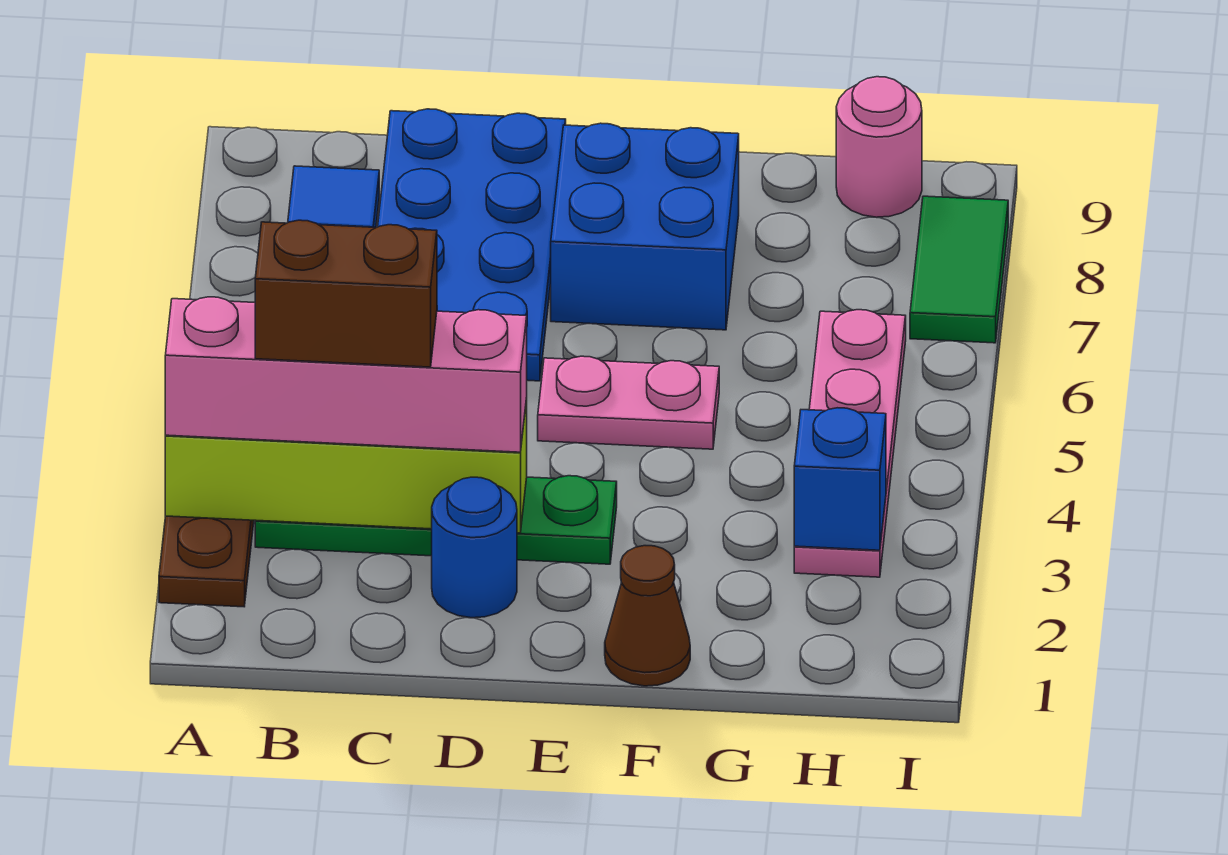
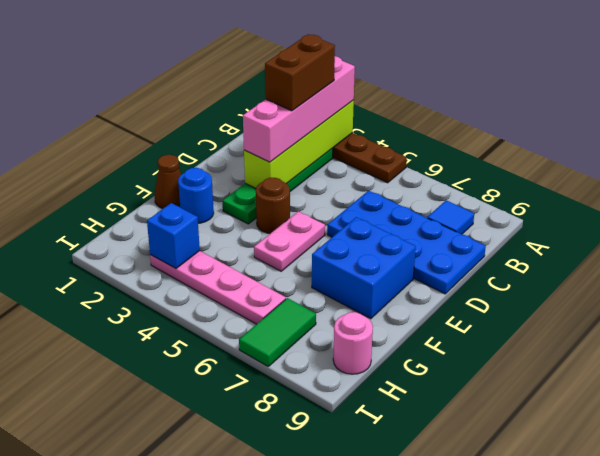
blue 1x1 round brick [432,477,517,618] -> blue 1x1 round brick moved to [178,168,214,223]
none -> brown 1x1 round brick [256,178,290,233]
green 1x2 tile [910,196,1008,343] -> green 1x2 tile turned to [239,298,316,366]

